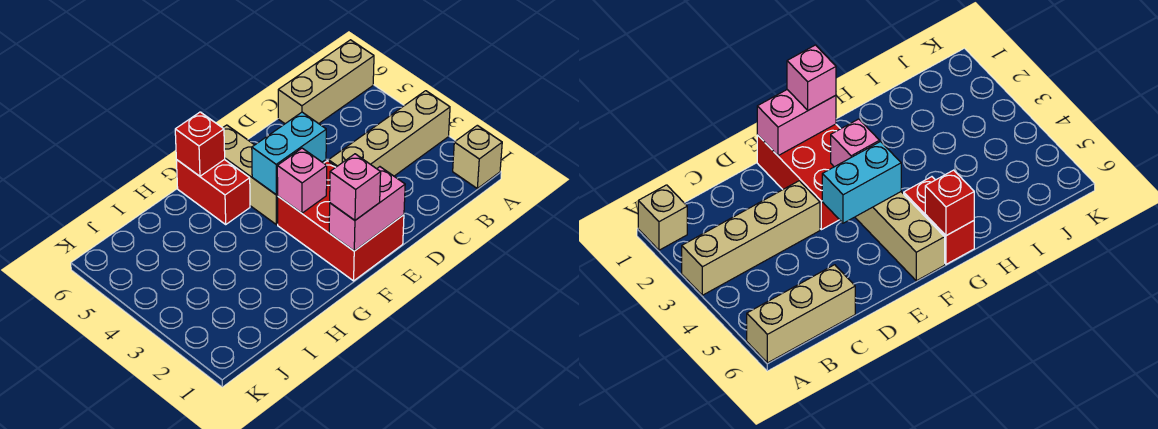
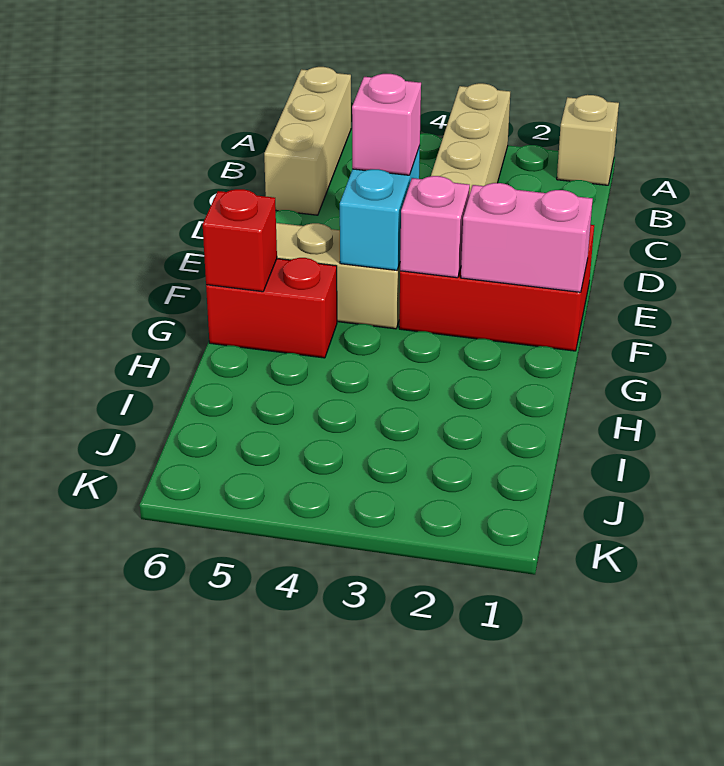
pink 1x2 brick [329,167,405,251] -> pink 1x2 brick turned to [461,183,593,292]
pink 1x1 brick [330,154,381,220] -> pink 1x1 brick moved to [352,74,421,175]

